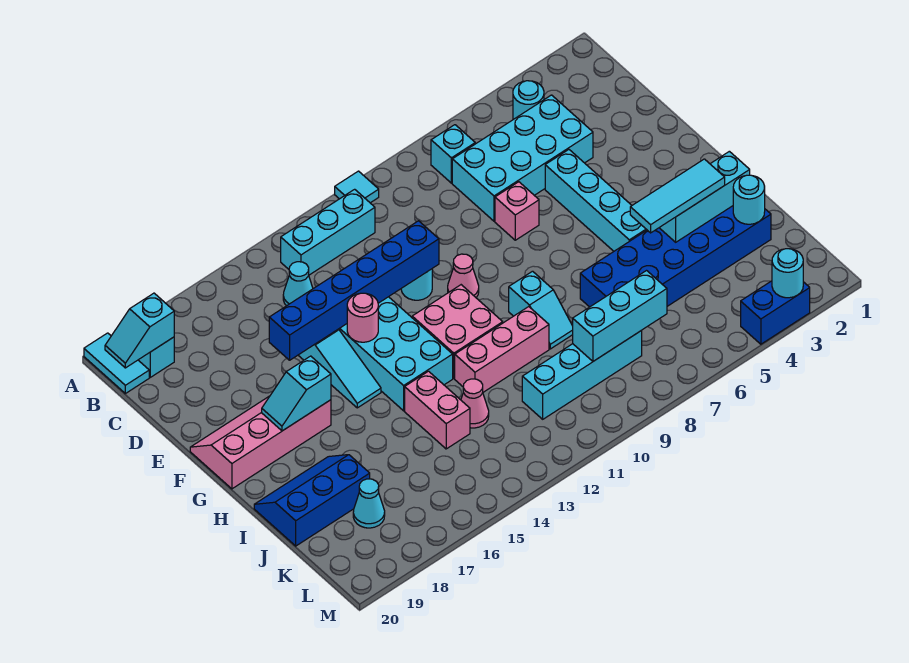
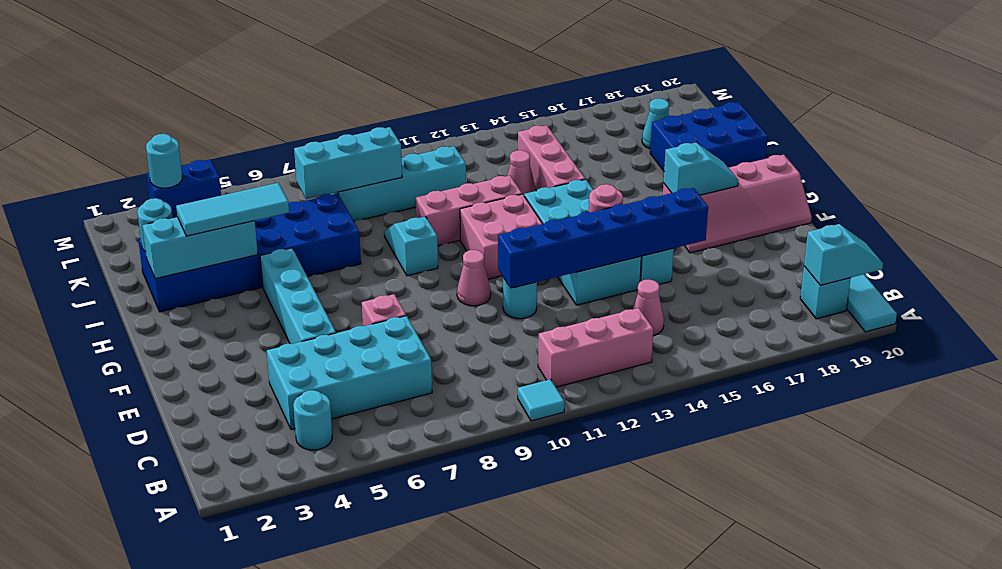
cyan 1x1 brick [431,125,475,183] -> none
cyan 1x3 brick [281,189,375,275] -> pink 1x3 brick [538,308,653,387]
cyan 1x1 cone [283,262,313,306] -> pink 1x1 cone [633,279,664,336]
pink 1x2 brick [405,371,470,449] -> pink 1x3 brick [518,125,585,191]
blue 2x3 slope [254,455,370,546] -> blue 2x3 brick [650,102,768,171]

